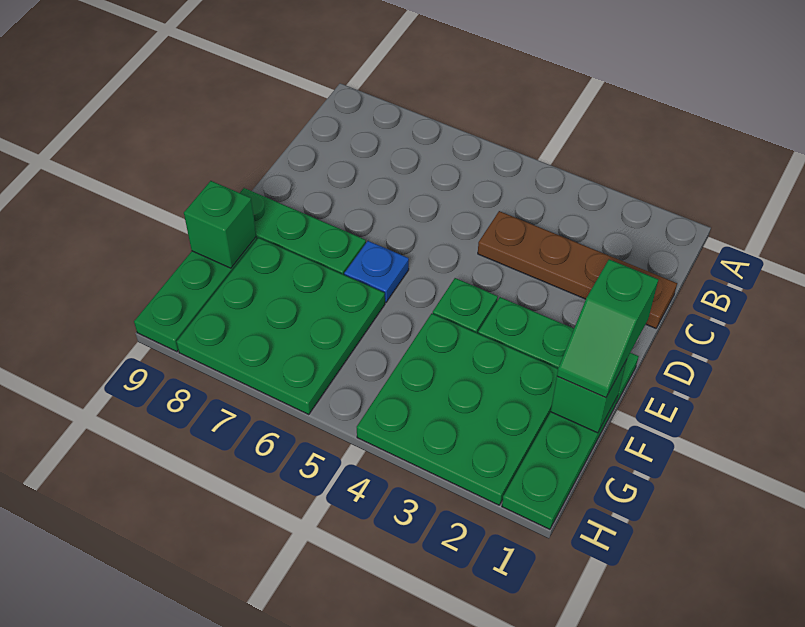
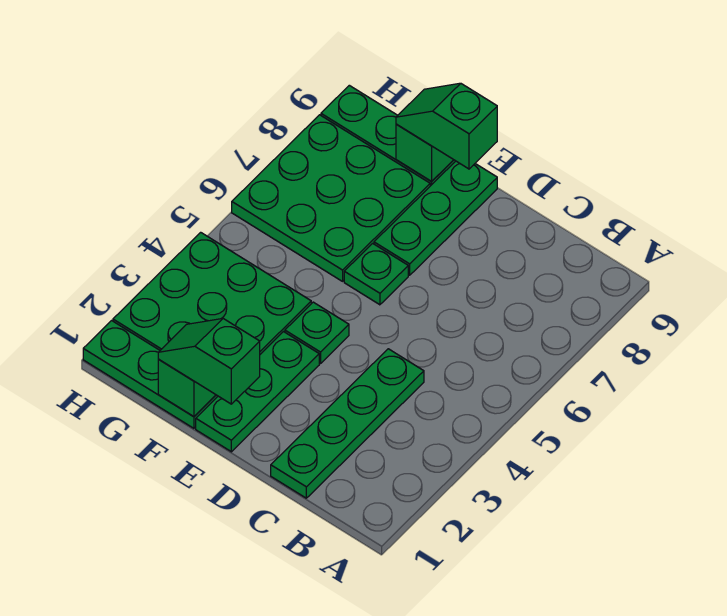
brown 1x4 plate [478,211,677,328] -> green 1x4 plate [271,349,424,498]
blue 1x1 plate [344,241,409,303] -> green 1x1 plate [344,243,408,305]
none -> green 1x2 slope [396,83,497,169]

